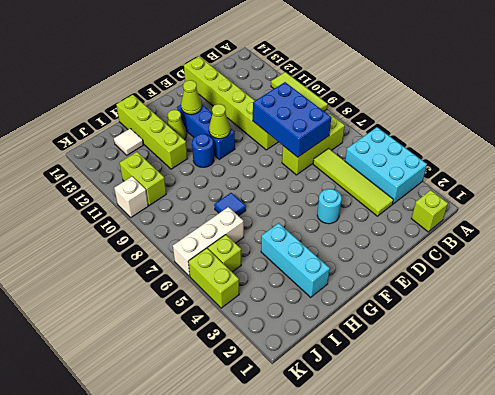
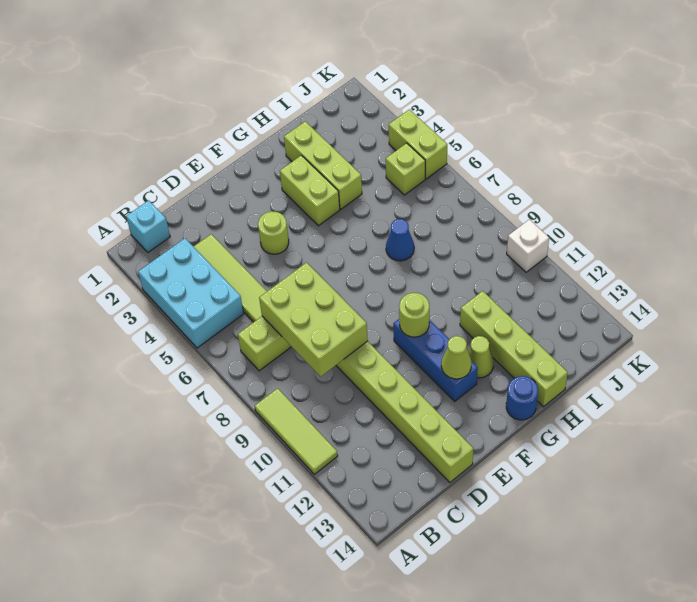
lime 1x1 brick [411,190,448,232] -> cyan 1x1 brick [126,200,170,252]
blue 2x3 brick [253,82,331,157] -> lime 2x3 brick [259,263,368,376]
cyan 1x1 round brick [317,189,342,224] -> lime 1x1 round brick [258,211,289,254]
lime 1x1 cone [209,104,230,139] -> lime 1x1 round brick [399,293,429,337]
blue 1x1 round brick [192,134,214,167] -> blue 1x1 round brick moved to [506,376,538,420]
cyan 1x3 brick [261,223,330,297] -> lime 1x3 brick [284,121,362,209]
blue 1x1 tile [214,193,246,216] -> blue 1x1 cone [386,219,414,261]
white 1x3 brick [173,207,244,276] -> none
white 1x1 tile [114,128,143,155] -> none
lime 1x2 brick [120,152,166,205] -> lime 1x2 brick moved to [280,155,340,226]

